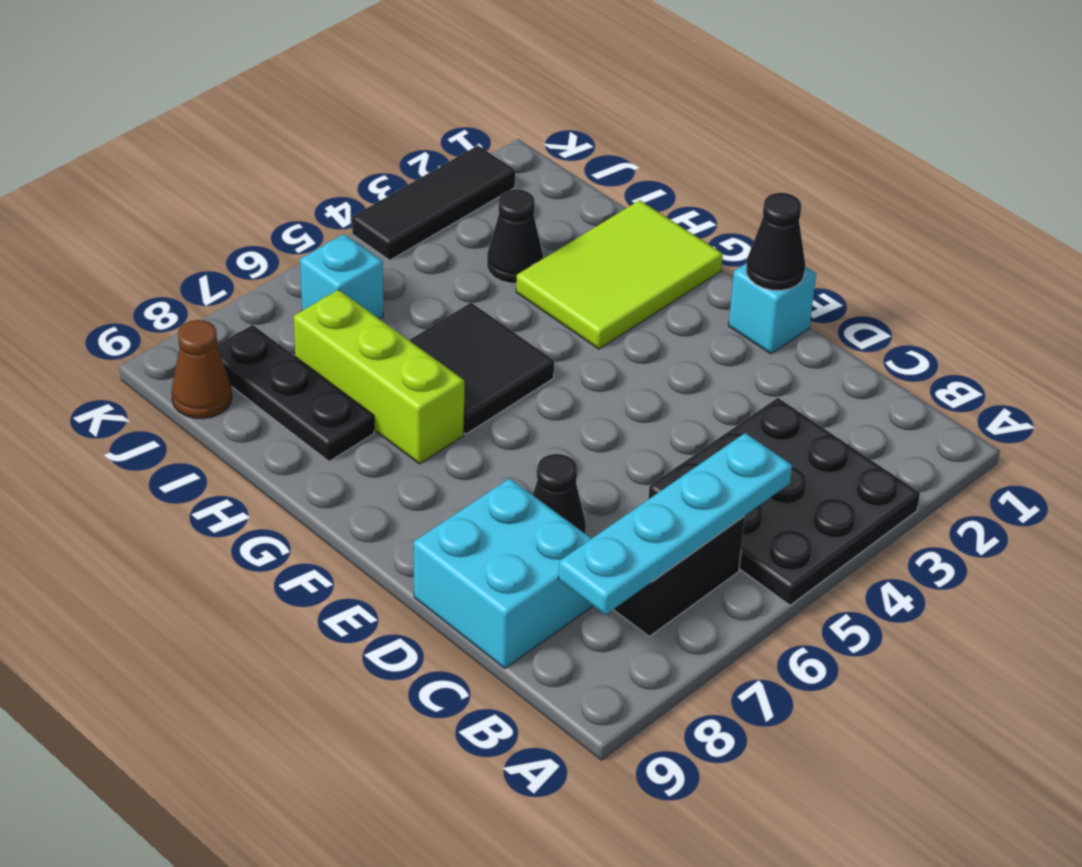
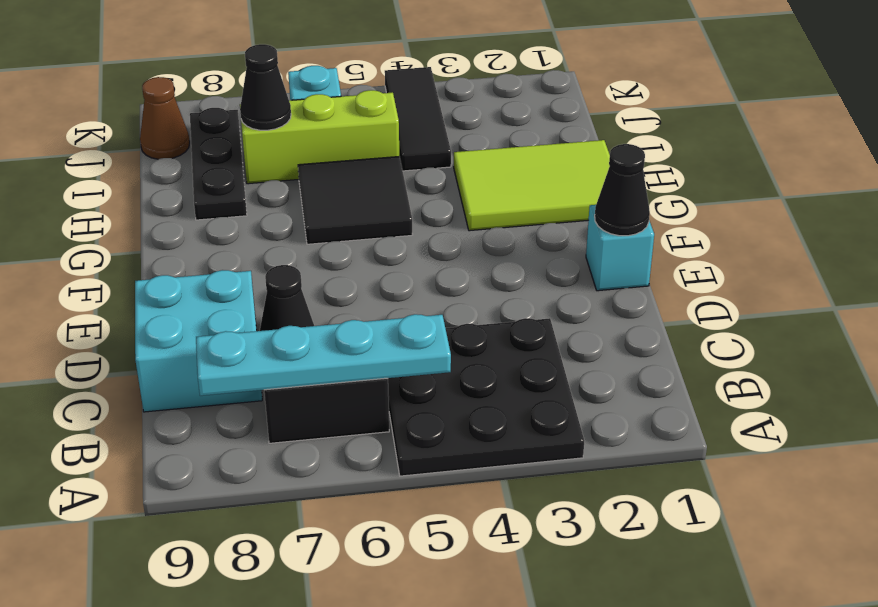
lime 1x3 brick [294,290,464,464] -> lime 1x3 brick turned to [240,90,399,184]
black 1x1 cone [487,189,543,283] -> black 1x1 cone moved to [240,44,291,130]
black 1x3 tile [352,145,515,260] -> black 1x3 tile turned to [385,67,451,171]

